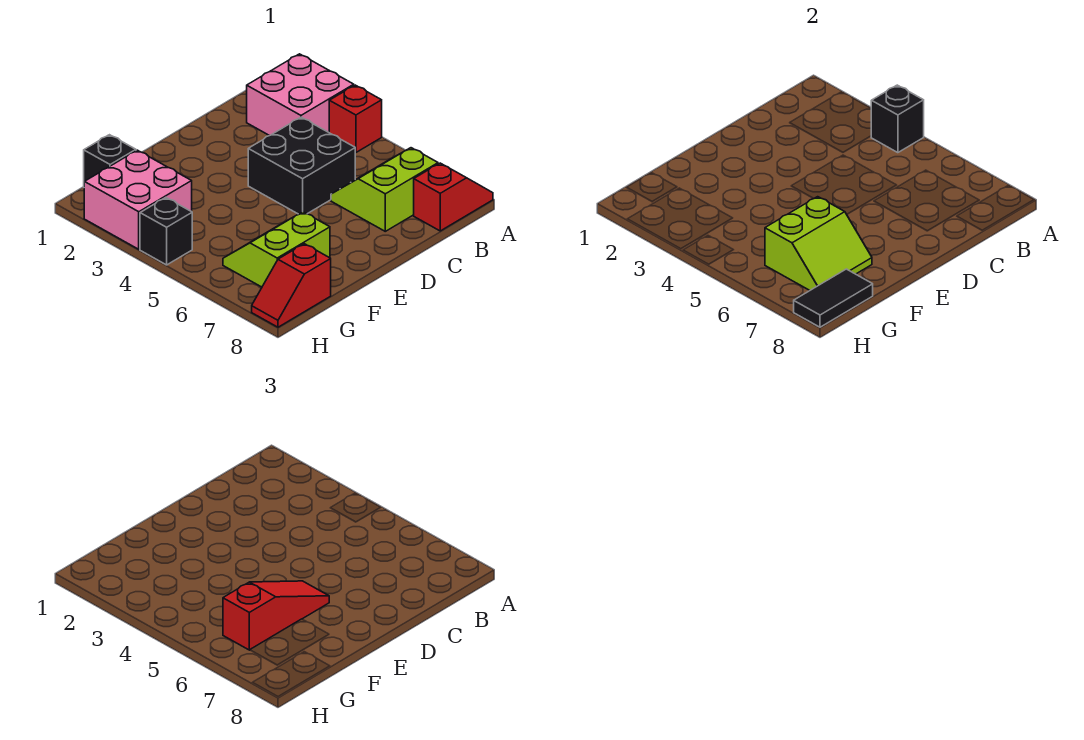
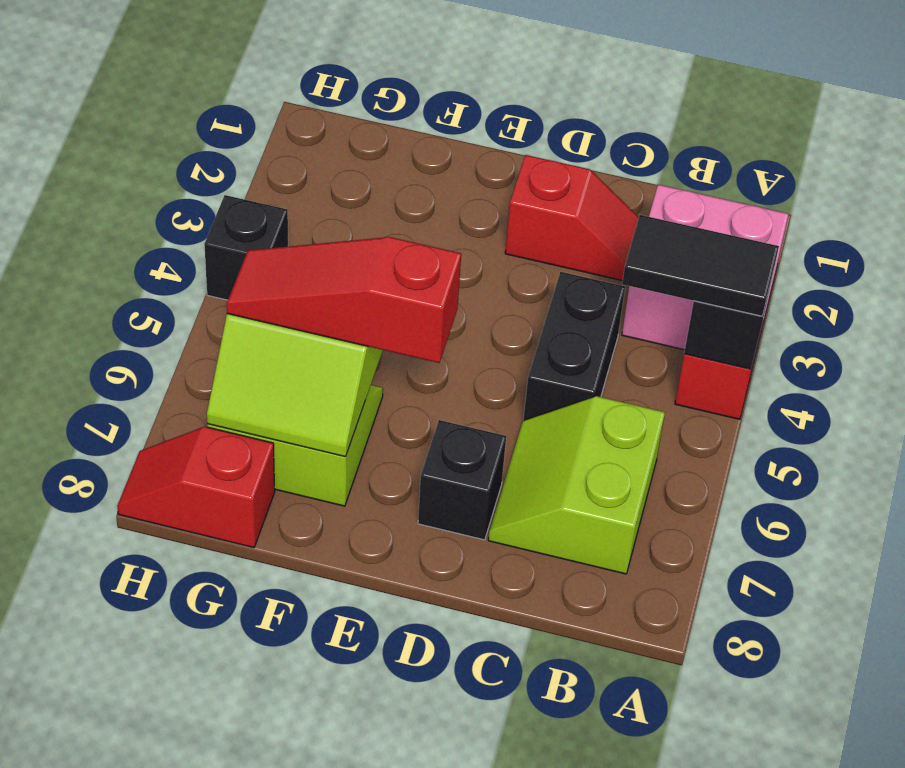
red 1x2 slope [414,163,493,231] -> red 1x2 slope moved to [505,155,639,281]
lime 2x2 slope [331,148,438,231] -> lime 2x2 slope turned to [488,396,665,574]
black 2x2 brick [248,117,355,214] -> black 1x2 brick [523,272,625,420]
red 1x3 slope [223,581,329,650] -> red 1x3 slope turned to [227,237,461,363]
black 1x1 brick [84,135,136,182] -> black 1x1 brick moved to [418,420,506,540]
pink 2x2 brick [84,150,192,249] -> none
black 1x2 tile [794,269,873,327] -> black 1x2 tile moved to [622,215,779,316]

